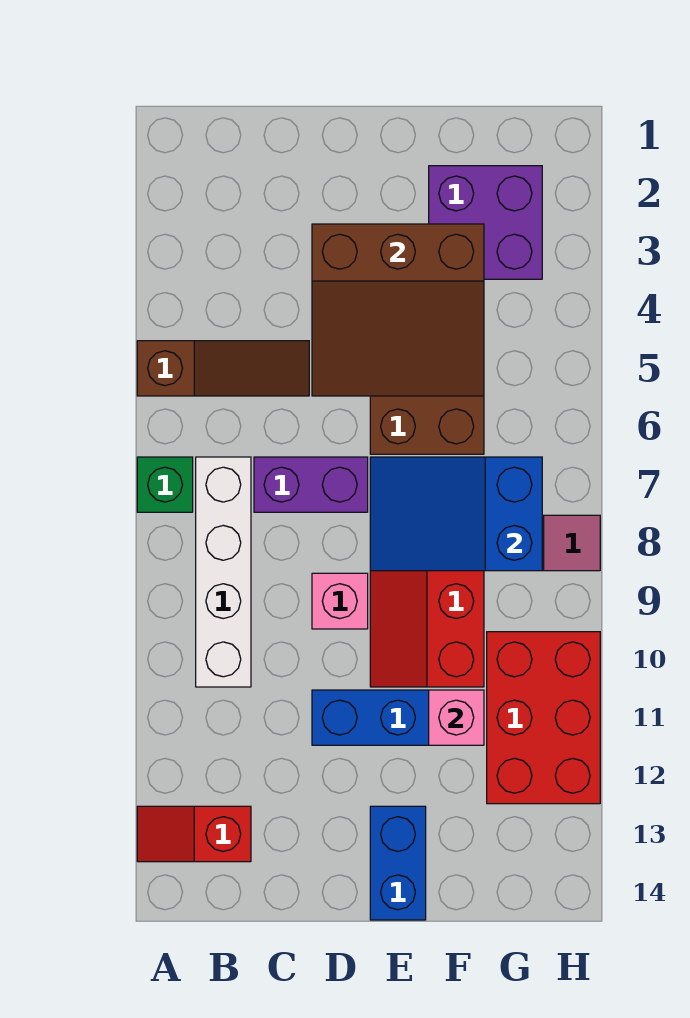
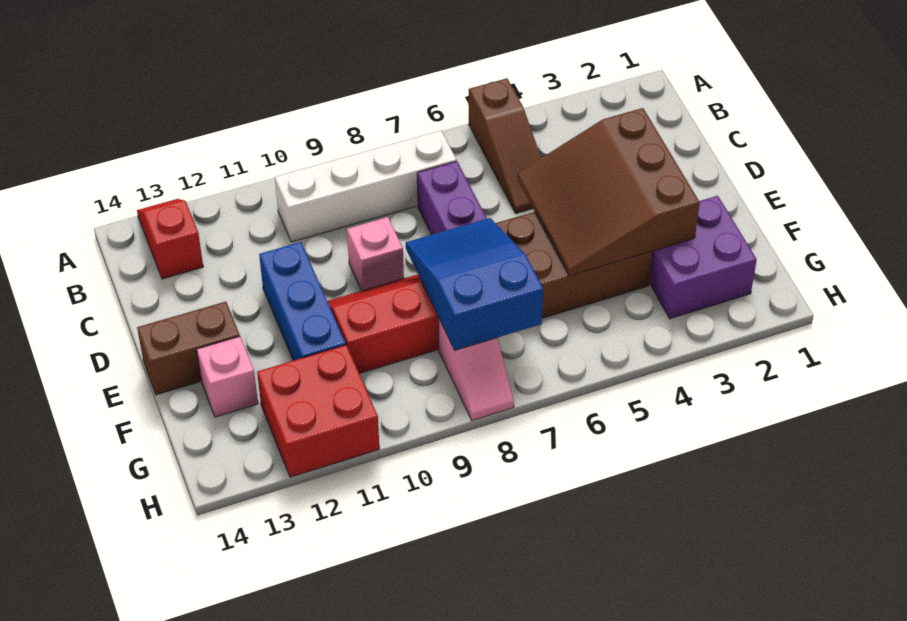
green 1x1 brick [137,457,193,512] -> none
blue 1x2 brick [370,806,426,920] -> brown 1x2 brick [137,302,240,395]
pink 1x1 brick [429,690,484,745] -> pink 1x1 brick moved to [197,337,258,417]
red 2x3 brick [487,632,600,804] -> red 2x2 brick [257,345,379,477]

